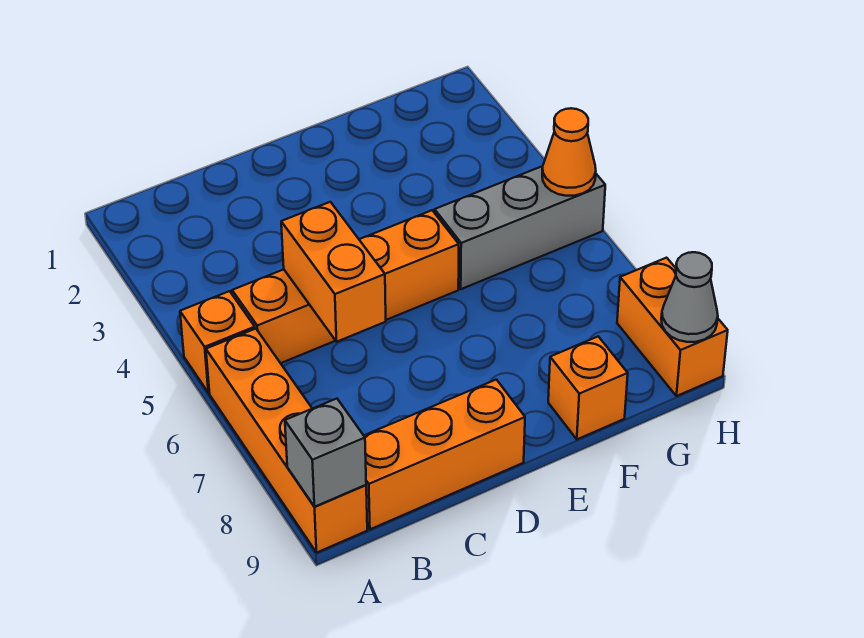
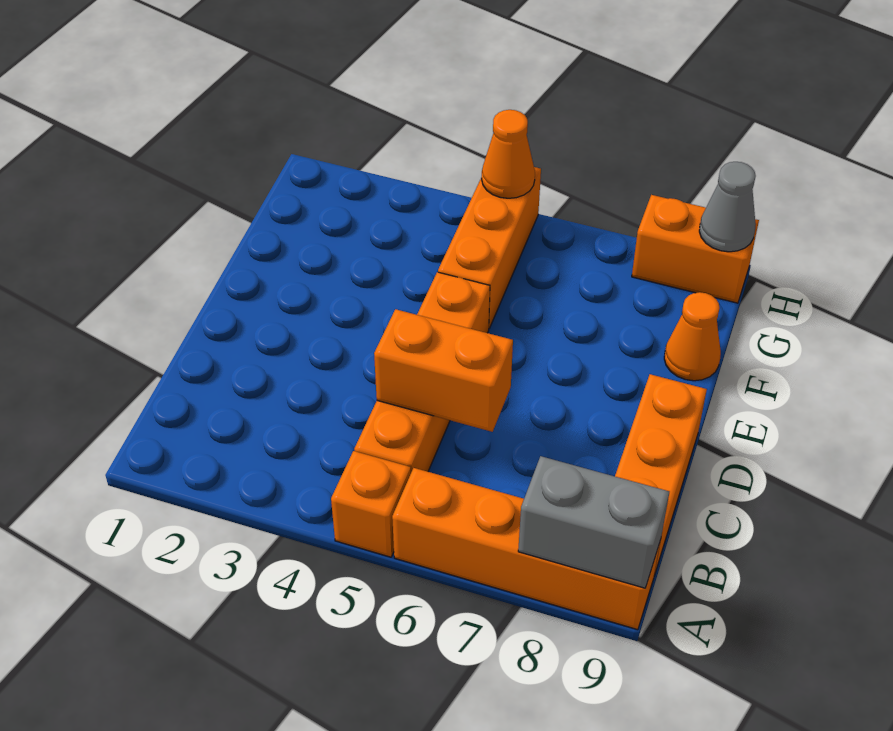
grey 1x1 brick [285,399,366,507] -> grey 1x2 brick [518,456,669,588]
grey 1x3 brick [435,166,605,289] -> orange 1x3 brick [438,167,541,328]
orange 1x1 brick [548,337,628,439] -> orange 1x1 cone [664,292,721,381]

